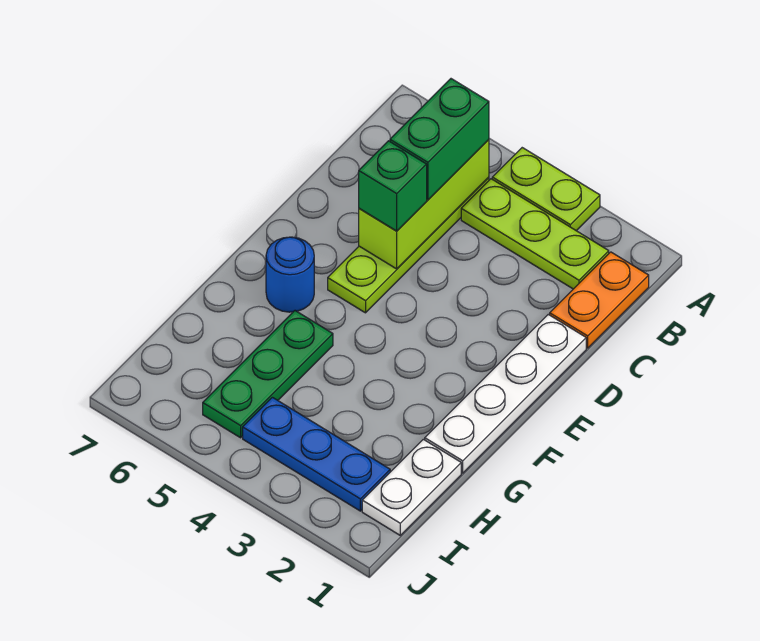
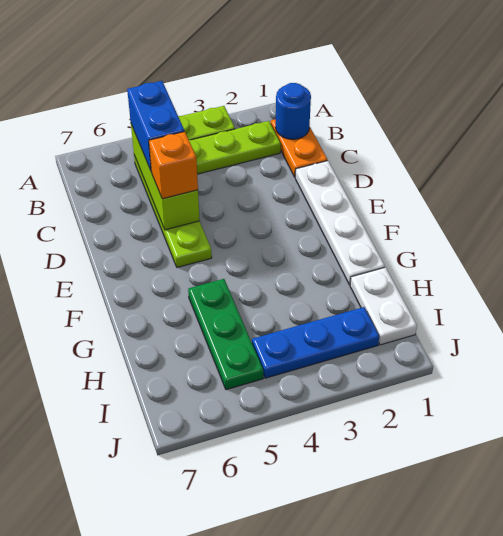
green 1x2 brick [390,79,489,200] -> blue 1x2 brick [127,81,184,171]
green 1x1 brick [359,141,427,231] -> orange 1x1 brick [149,132,198,199]
blue 1x1 round brick [266,237,314,312] -> blue 1x1 round brick moved to [275,83,311,139]

